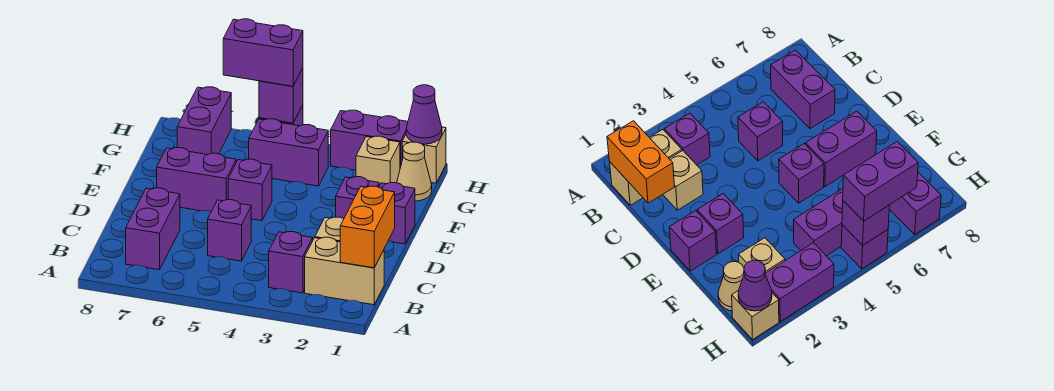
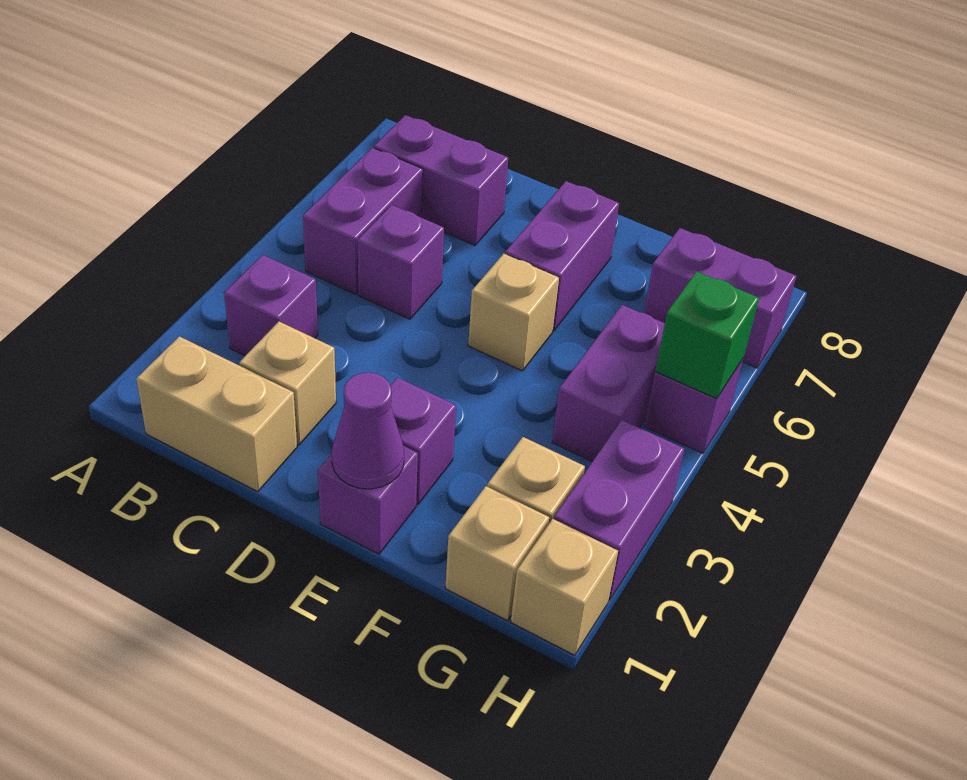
tan 1x2 brick [305,237,384,305] -> tan 1x2 brick turned to [136,336,297,492]
orange 1x2 brick [340,186,395,268] -> none
purple 1x1 brick [228,159,272,221] -> tan 1x1 brick [468,254,559,371]
tan 1x1 cone [397,142,432,201] -> tan 1x1 brick [445,486,549,621]
purple 1x1 cone [406,85,442,144] -> purple 1x1 cone moved to [332,373,404,489]
purple 1x1 brick [259,68,303,123] -> green 1x1 brick [655,272,759,399]
purple 1x2 brick [223,19,303,86] -> purple 1x2 brick moved to [303,147,423,294]

